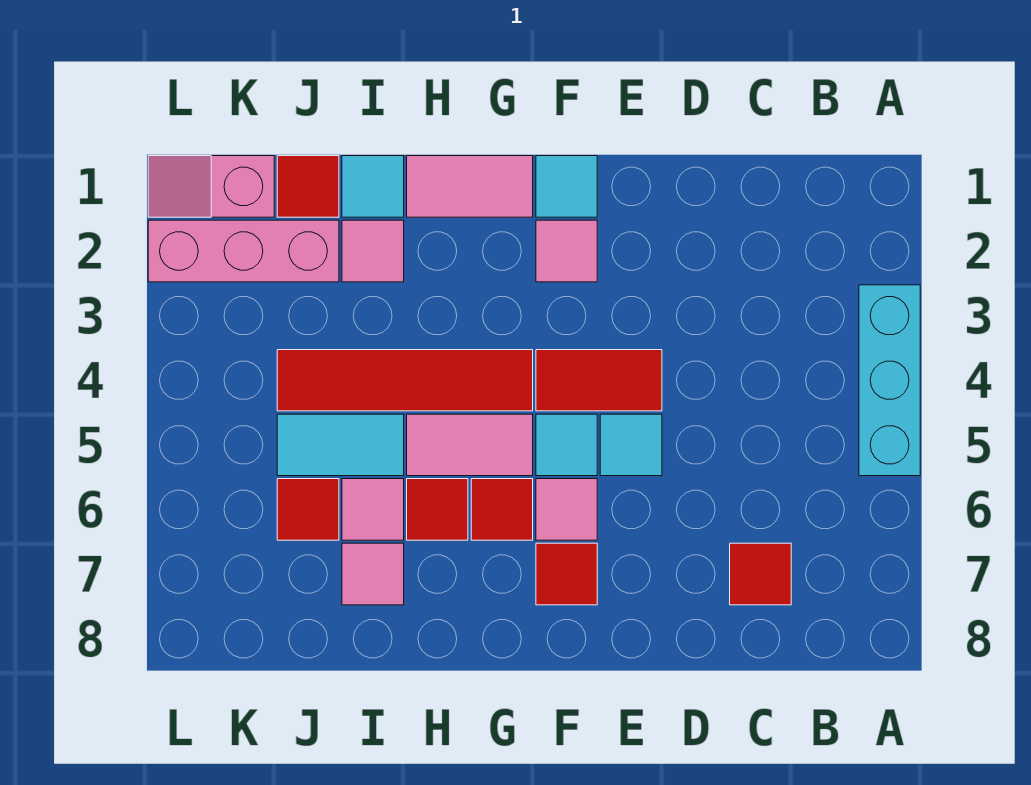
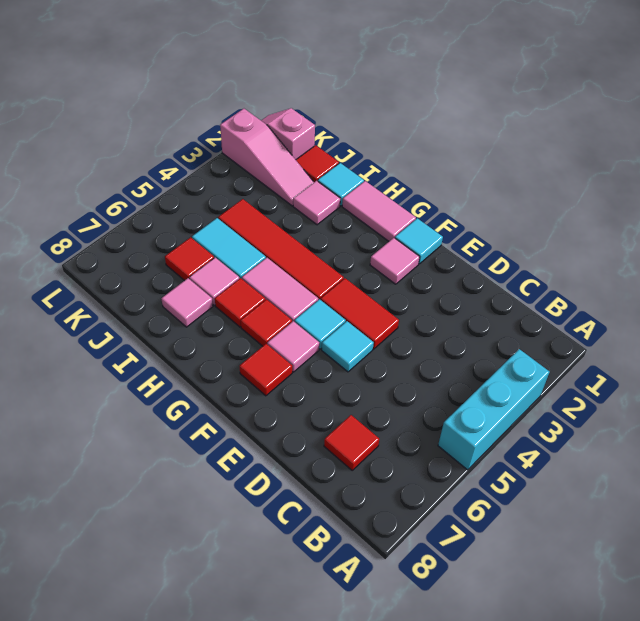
pink 1x3 brick [148,220,339,282] -> pink 1x3 slope [220,109,314,206]

